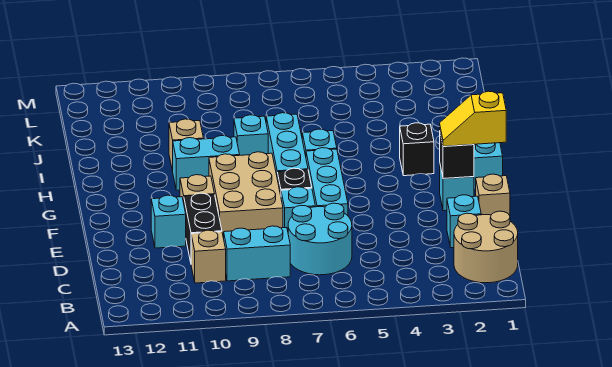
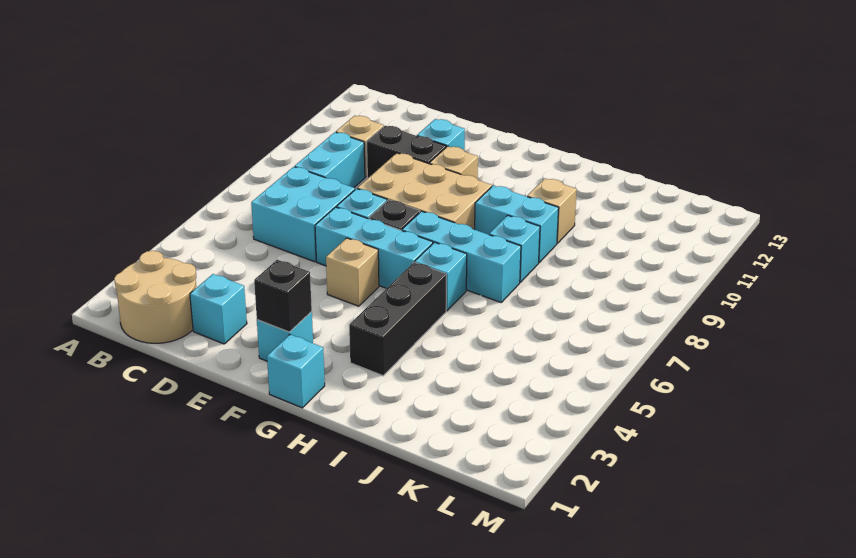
cyan 2x2 round brick [288,203,352,275] -> cyan 2x2 brick [251,167,355,262]
tan 1x1 brick [476,174,510,216] -> tan 1x1 brick moved to [326,238,379,306]
yellow 1x2 slope [440,91,506,146] -> none
black 1x1 brick [400,123,434,176] -> black 1x3 brick [349,262,446,376]
cyan 1x2 brick [173,136,239,190] -> cyan 1x2 brick turned to [475,185,559,262]

